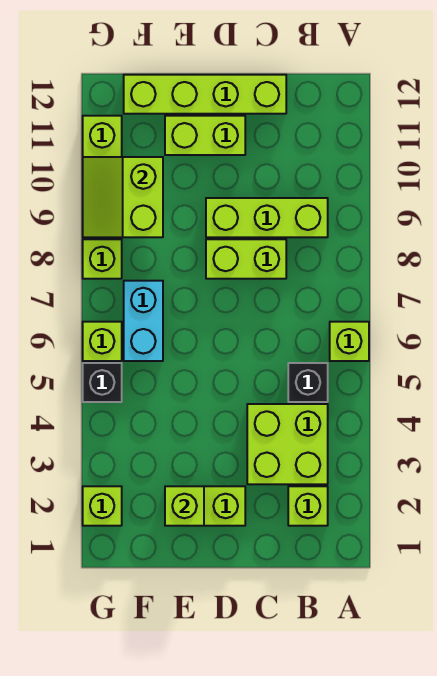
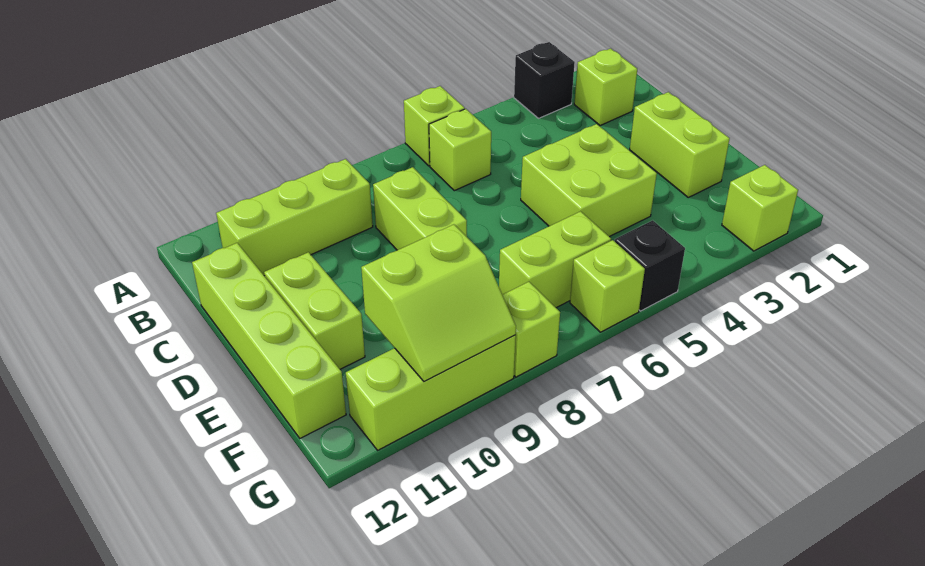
lime 2x2 brick [247,404,328,484] -> lime 2x2 brick moved to [521,124,657,237]
black 1x1 brick [288,363,328,402] -> black 1x1 brick moved to [514,42,575,118]
lime 1x3 brick [206,198,328,237] -> lime 1x3 brick turned to [216,159,373,276]
lime 1x1 brick [165,486,204,526] -> lime 1x1 brick moved to [429,109,491,191]
cyan 1x2 brick [124,281,163,361] -> lime 1x2 brick [499,211,611,308]

